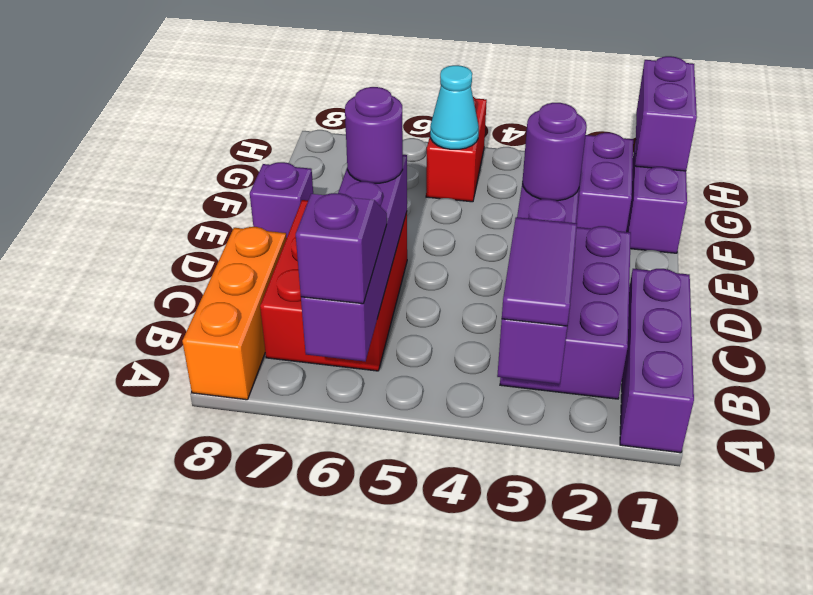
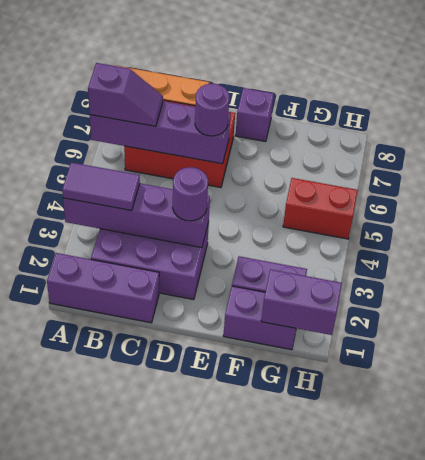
cyan 1x1 cone [430,65,479,149] -> none

